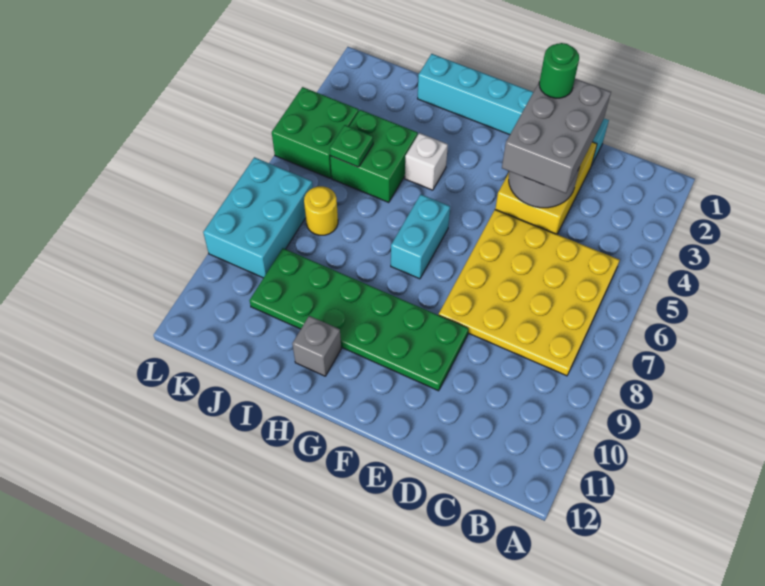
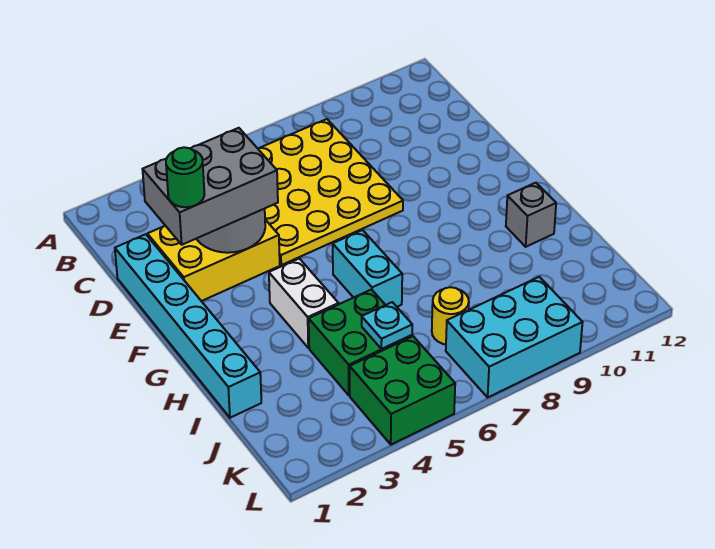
green 2x6 plate [250,248,469,391] -> none
cyan 1x2 brick [391,195,450,279] -> cyan 1x2 brick turned to [333,230,402,307]
white 1x1 brick [405,133,448,190] -> white 1x2 brick [269,258,339,348]
green 1x1 plate [330,125,373,167] -> cyan 1x1 plate [362,302,412,349]

